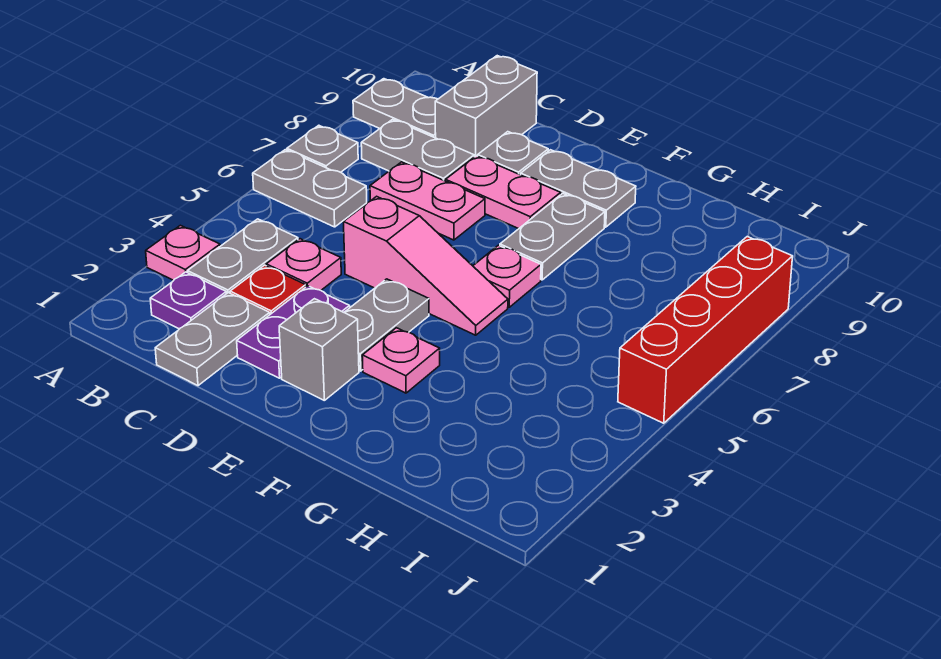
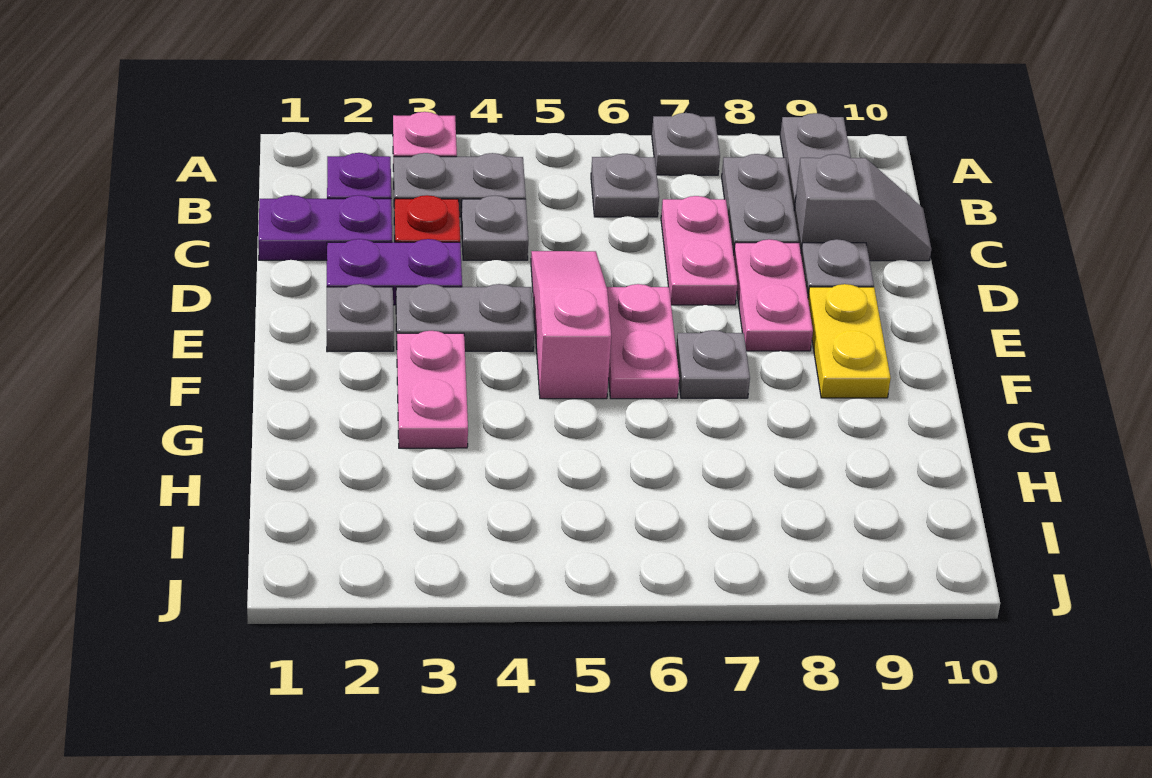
grey 1x2 plate [253,150,367,227] -> grey 1x1 plate [591,154,659,217]
grey 1x2 plate [155,293,270,386] -> purple 1x2 plate [258,195,392,260]
pink 1x1 plate [266,239,341,290] -> grey 1x1 plate [461,195,528,260]
grey 1x2 brick [435,56,537,157] -> grey 1x2 slope [794,154,931,261]
pink 1x3 slope [344,196,508,335] -> pink 1x3 slope turned to [531,251,611,399]
grey 1x1 brick [279,299,359,400] -> grey 1x1 plate [327,284,394,352]
grey 1x2 plate [521,150,636,227] -> yellow 1x2 plate [808,284,891,398]
pink 1x1 plate [362,328,440,393] -> pink 1x2 plate [397,331,468,448]
pink 1x1 plate [473,245,541,307] -> pink 1x2 plate [607,284,679,399]
grey 1x2 plate [500,193,605,280] -> grey 1x1 plate [676,330,750,398]
red 1x4 brick [618,237,793,423] -> none

